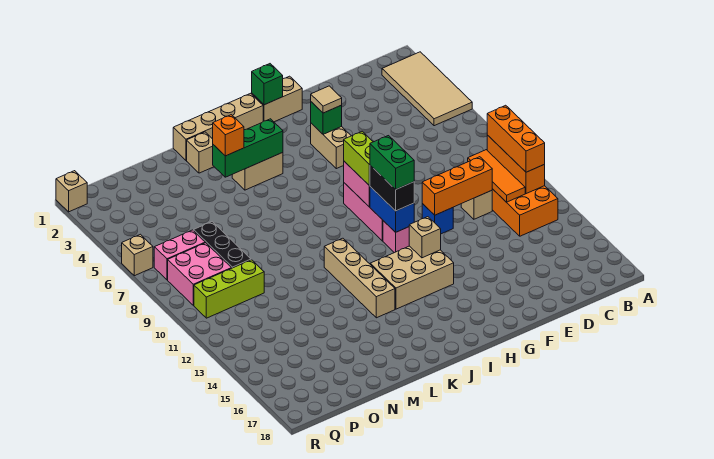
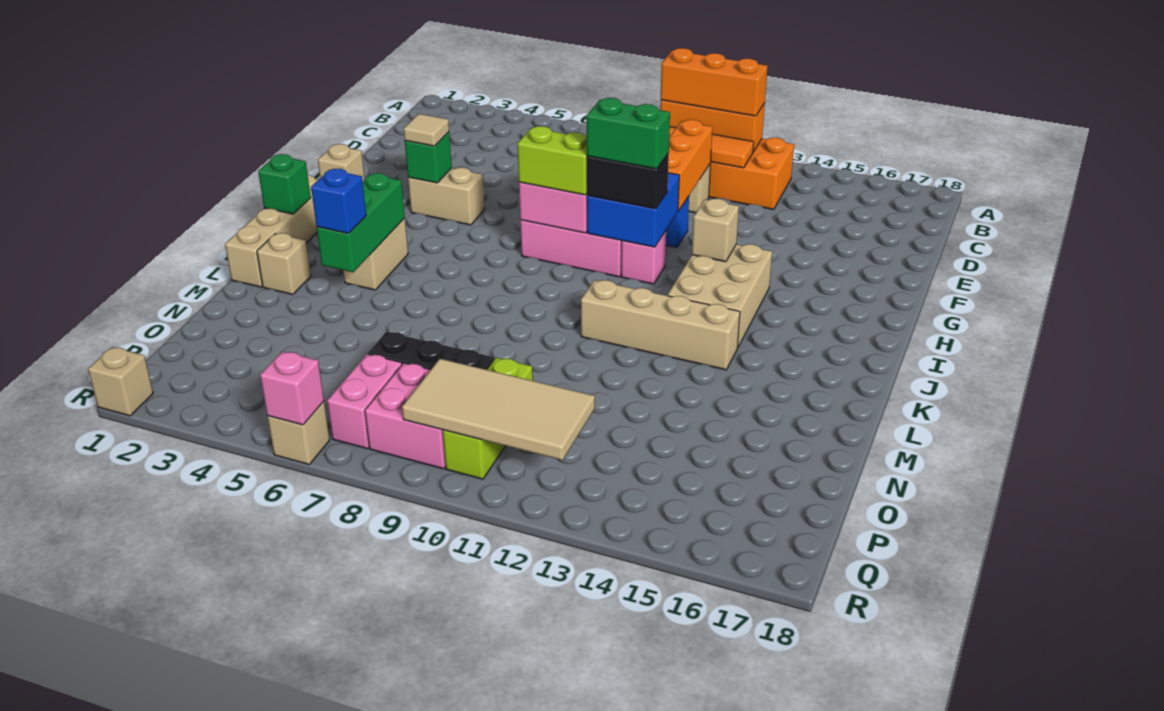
tan 2x4 tile [382,52,472,126] -> tan 2x4 tile moved to [402,359,595,460]
tan 1x2 brick [252,76,302,122] -> tan 1x1 brick [318,144,365,181]
green 1x1 brick [252,64,283,105] -> green 1x1 brick moved to [258,154,311,214]
blue 1x2 brick [370,187,414,232] -> blue 2x2 brick [587,173,679,247]
orange 1x1 brick [213,115,244,156] -> blue 1x1 brick [311,169,366,233]
none -> pink 1x1 brick [260,351,324,425]

